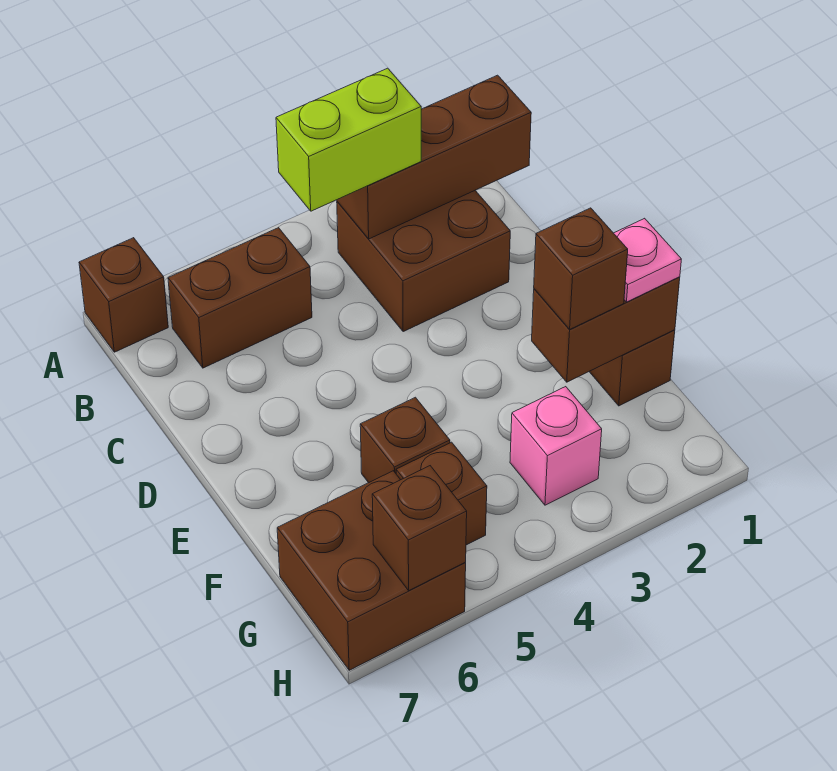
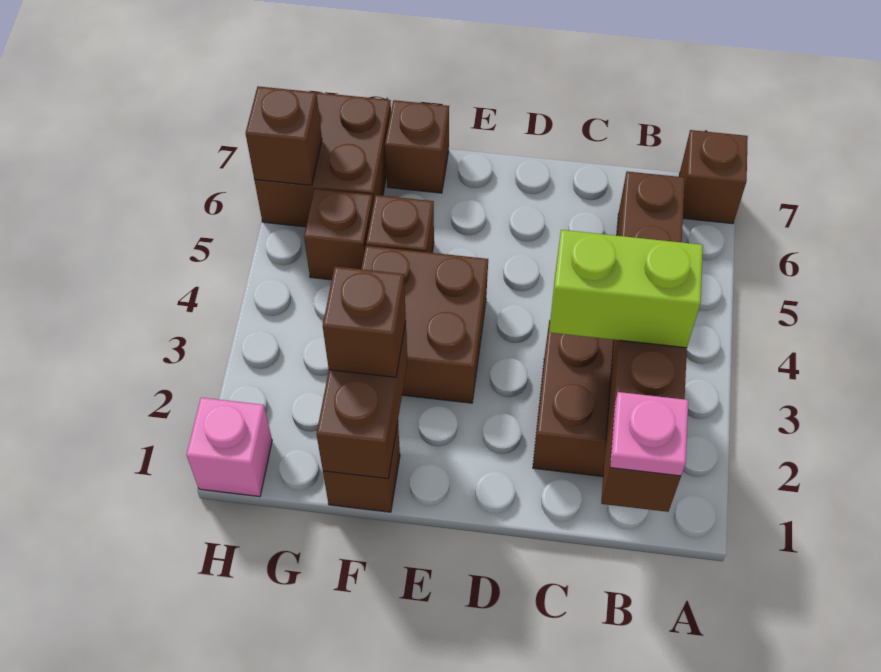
lime 1x2 brick [276,68,421,211] -> lime 1x2 brick turned to [549,230,703,348]
none -> brown 2x2 brick [361,246,488,403]
pink 1x1 plate [614,218,681,302] -> pink 1x1 plate moved to [610,392,688,476]
none -> brown 1x1 brick [385,100,449,193]
pink 1x1 brick [510,387,602,505] -> pink 1x1 brick moved to [187,398,272,497]

